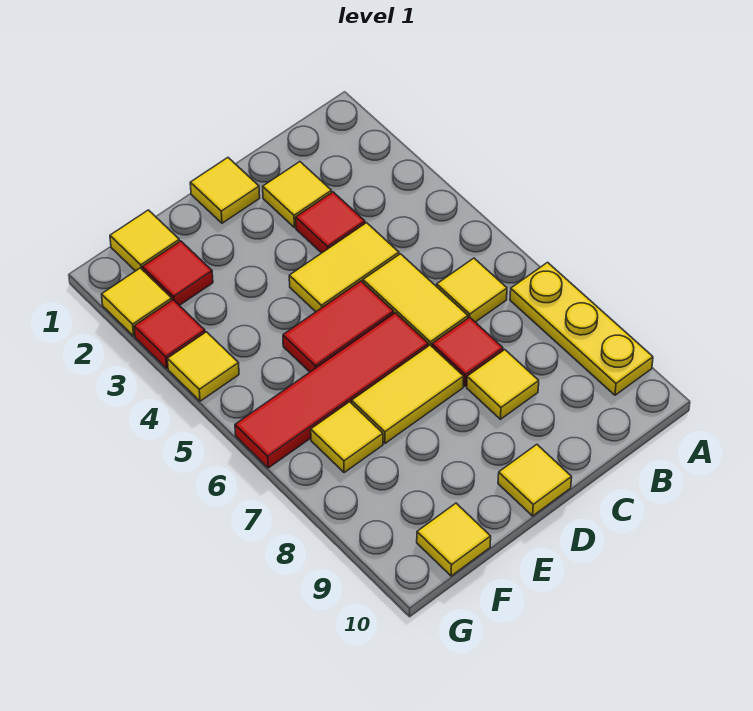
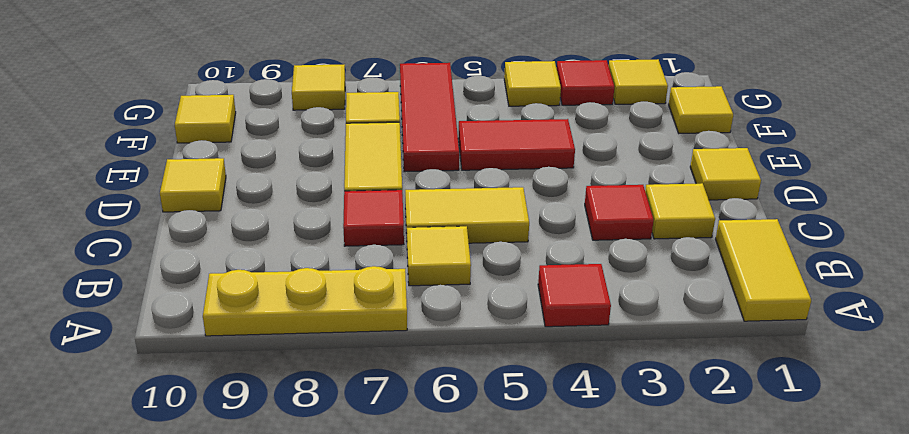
yellow 1x2 tile [289,223,399,312] -> yellow 1x2 tile moved to [716,219,811,321]
yellow 1x1 tile [467,350,539,419] -> yellow 1x1 tile moved to [292,65,345,110]
red 1x2 tile [283,281,394,372] -> red 1x2 tile turned to [458,119,575,170]
red 1x4 tile [235,313,428,468] -> red 1x3 tile [400,63,459,172]
red 1x1 tile [142,241,213,305] -> red 1x1 tile moved to [538,264,611,327]

